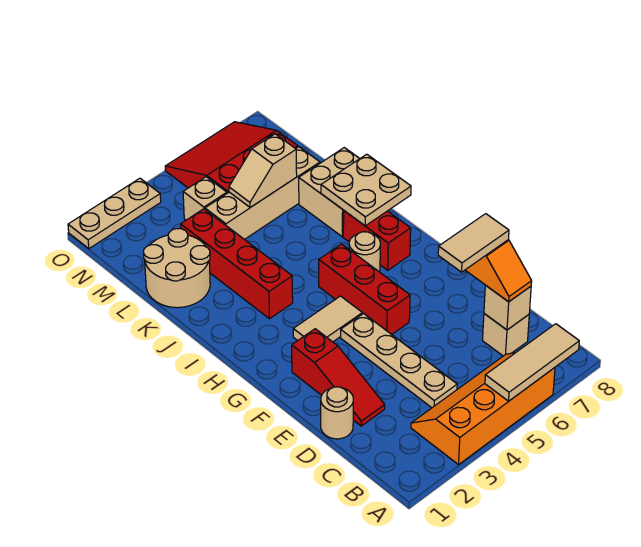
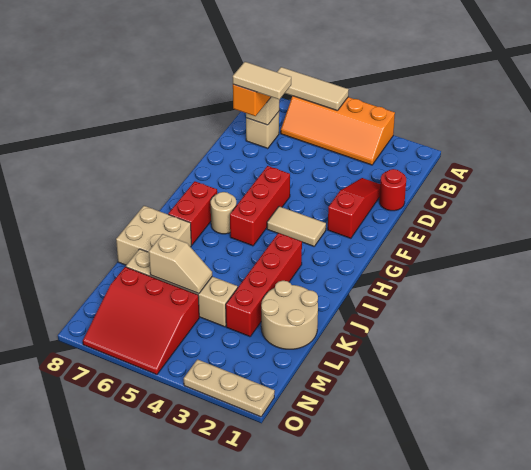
tan 1x4 plate [341,314,457,408] -> none
tan 1x1 round brick [321,387,353,439] -> red 1x1 round brick [379,169,406,211]
tan 2x2 plate [321,154,411,226] -> none
tan 1x1 brick [183,177,227,220] -> none

